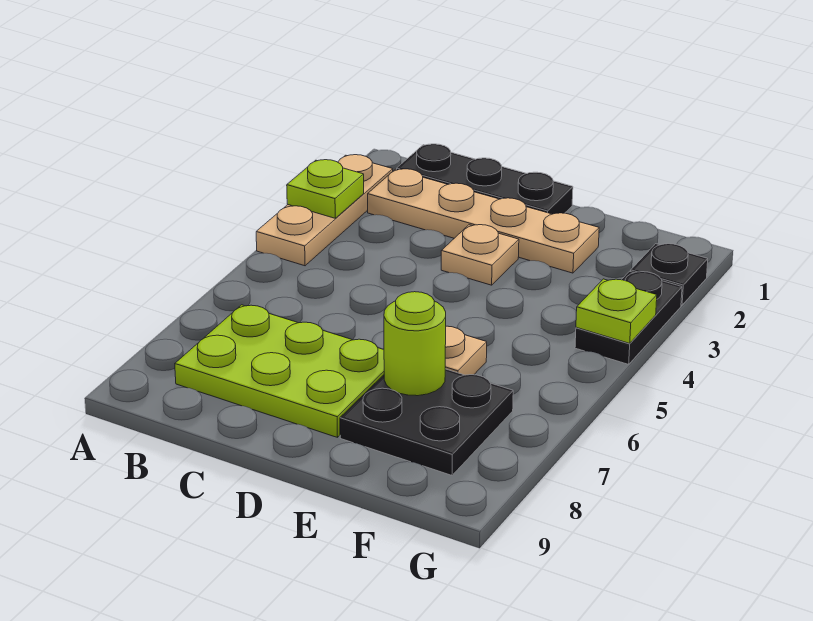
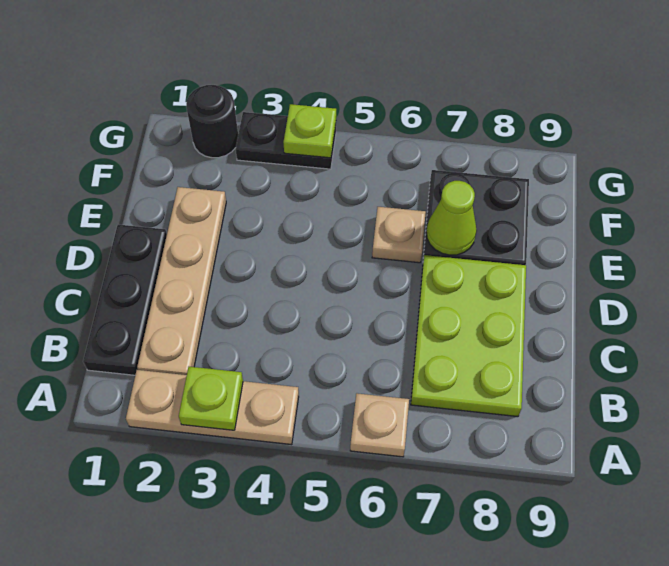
tan 1x1 plate [441,225,519,285] -> tan 1x1 plate moved to [350,393,409,457]
lime 1x1 round brick [384,292,446,396] -> lime 1x1 cone [426,181,477,255]
black 1x1 plate [631,244,708,305] -> black 1x1 round brick [186,85,238,158]

